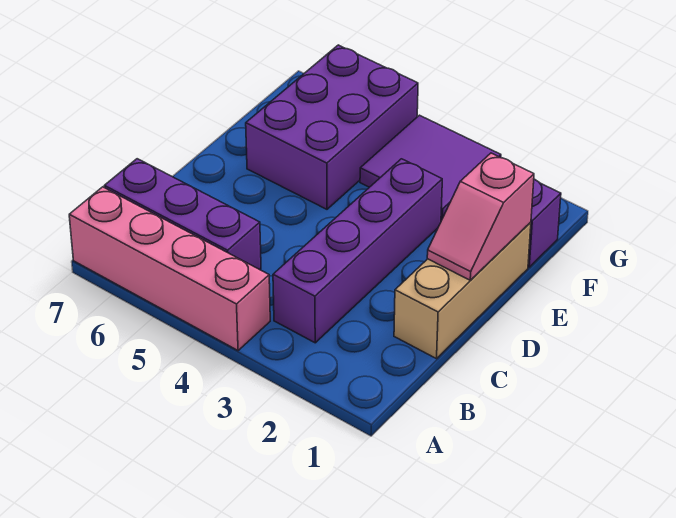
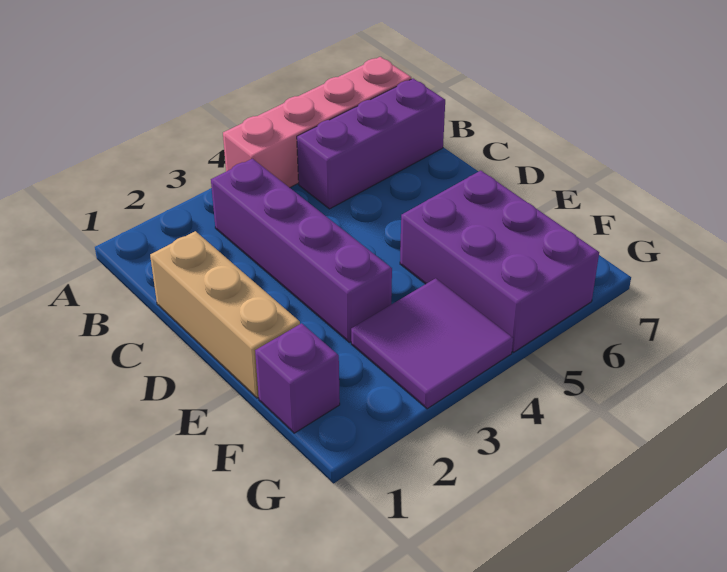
pink 1x2 slope [427,153,534,280] -> none

